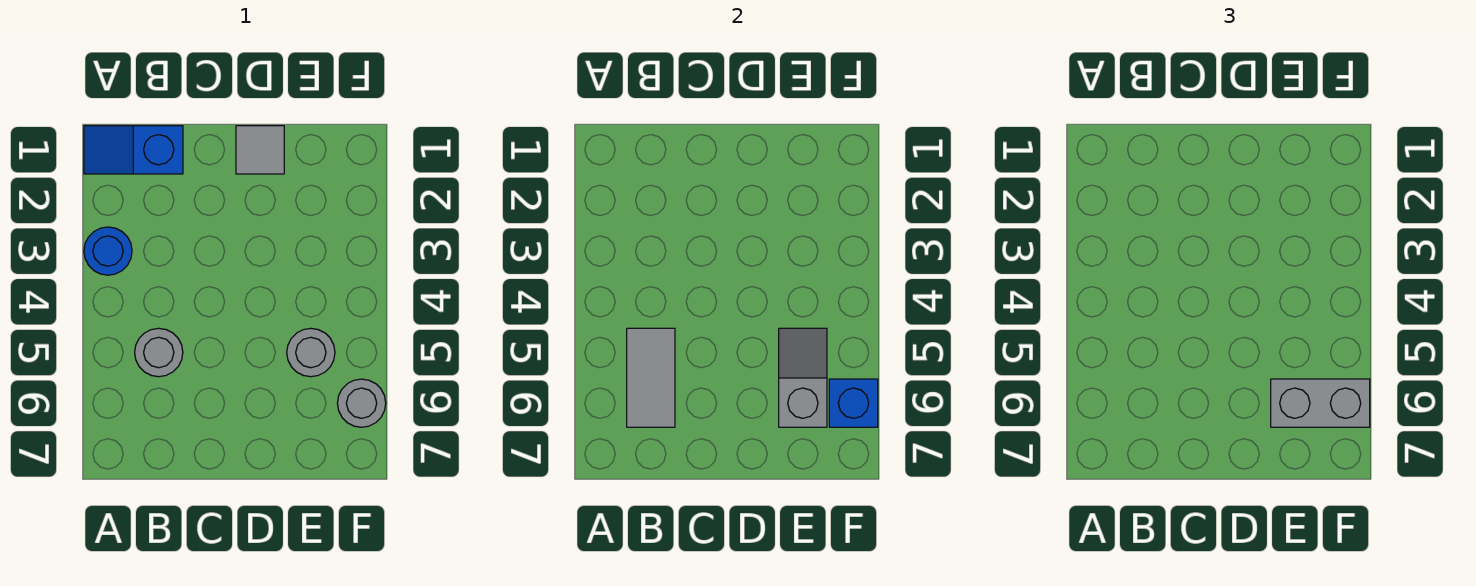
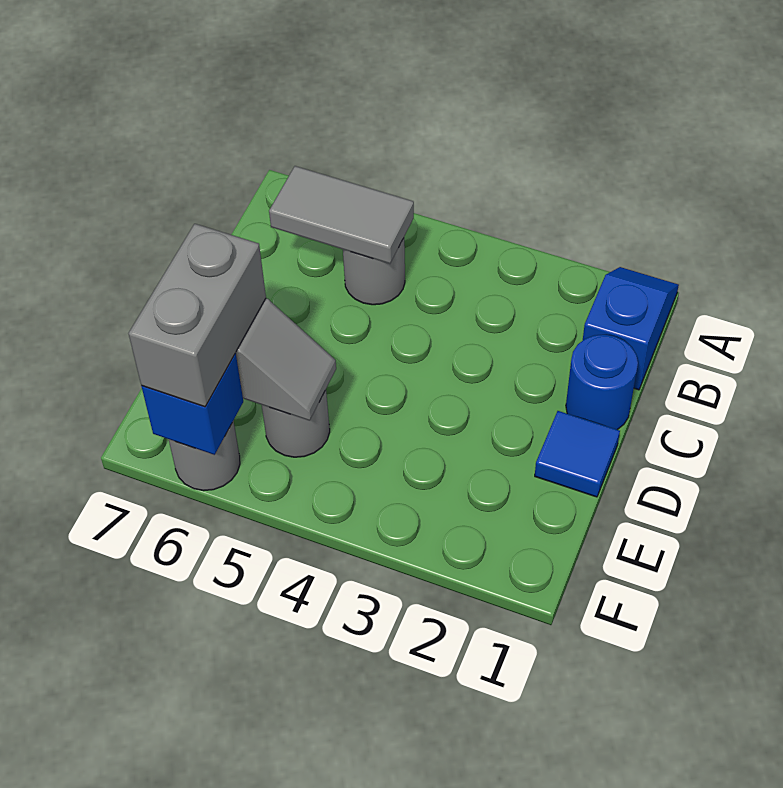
blue 1x1 round brick [84,227,132,275] -> blue 1x1 round brick moved to [566,335,638,430]
grey 1x1 tile [236,126,284,174] -> blue 1x1 tile [535,411,620,497]

